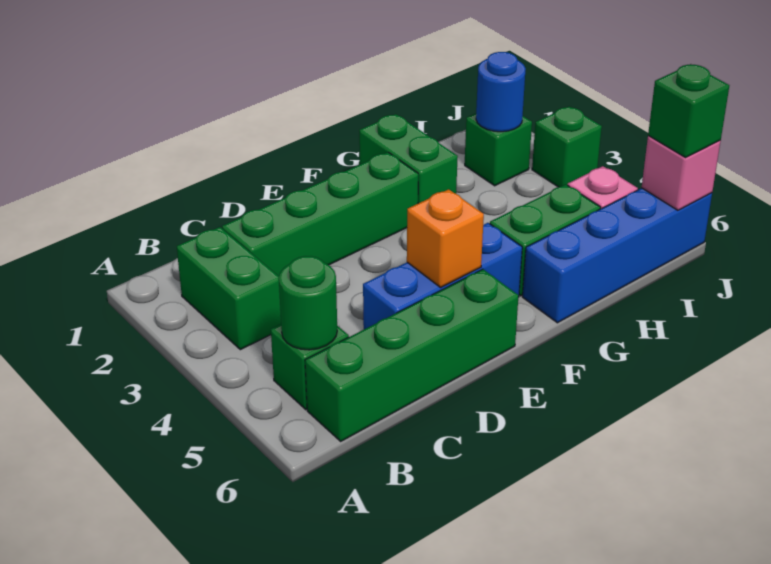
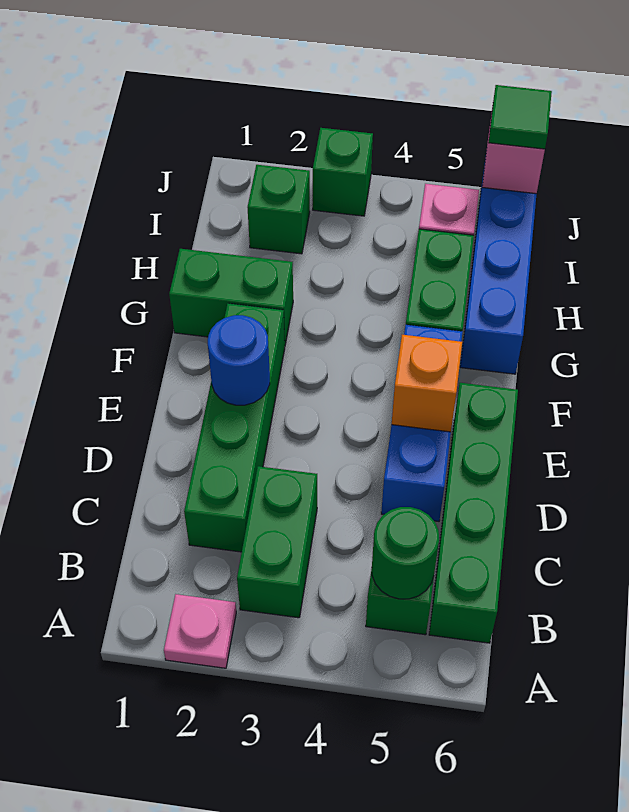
none -> pink 1x1 plate [164,594,236,668]
green 1x2 brick [177,227,281,350] -> green 1x2 brick turned to [237,466,317,618]
blue 1x1 round brick [476,52,526,132] -> blue 1x1 round brick moved to [208,315,270,405]
green 1x1 brick [648,64,729,157] -> green 1x1 tile [489,85,552,149]

